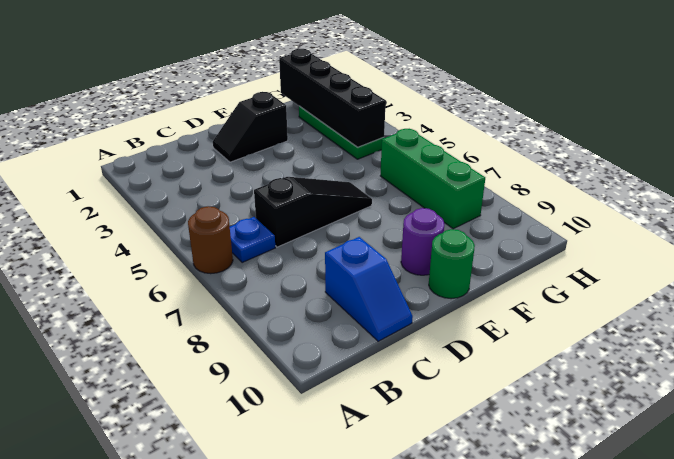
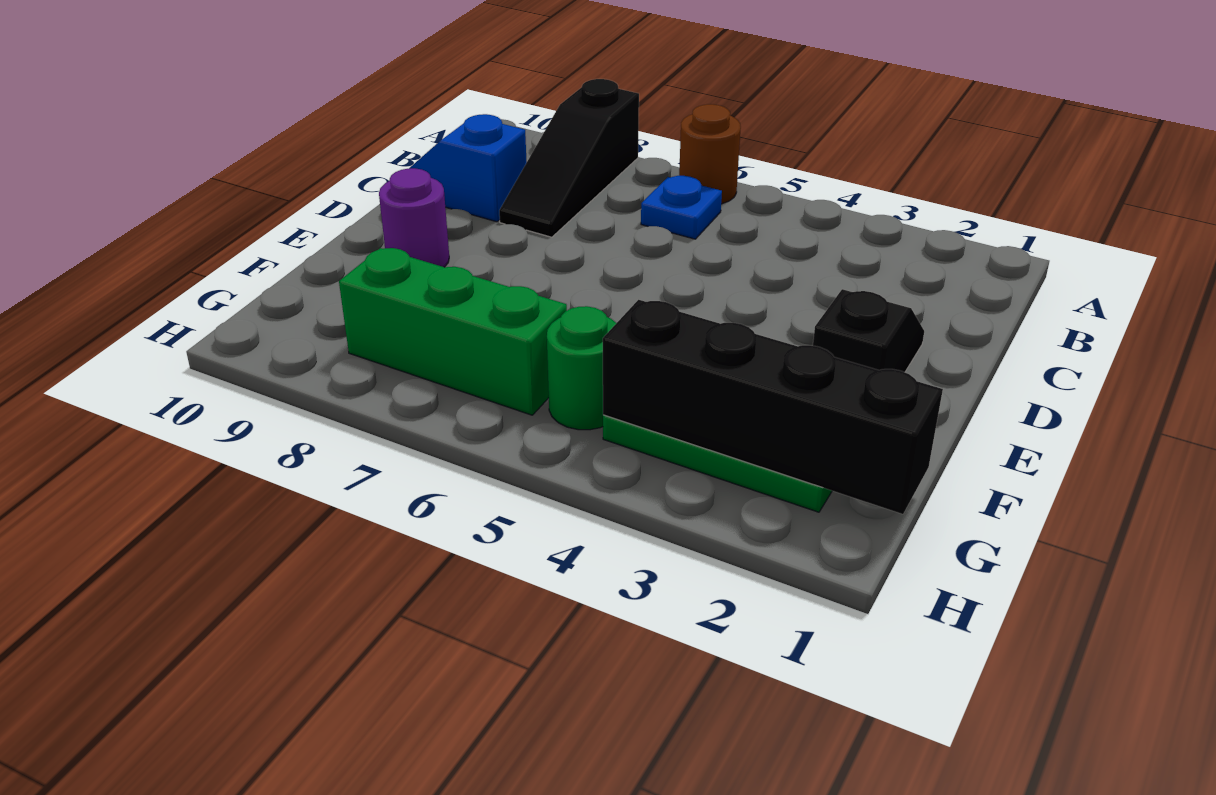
black 1x3 slope [254,177,372,247] -> black 1x3 slope moved to [499,79,639,237]
green 1x1 round brick [429,229,475,299] -> green 1x1 round brick moved to [547,306,616,430]

